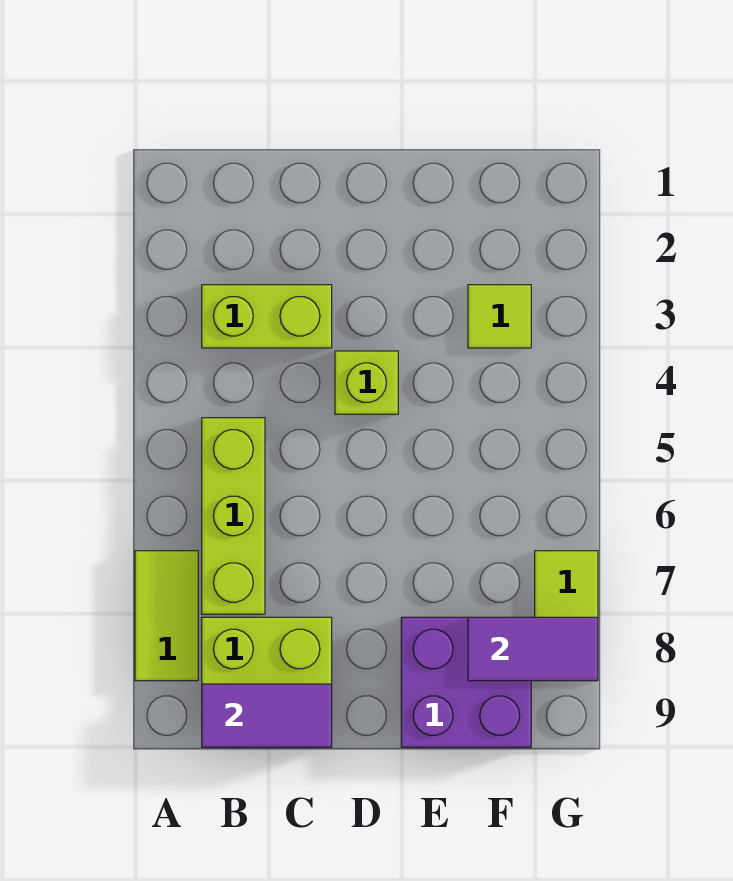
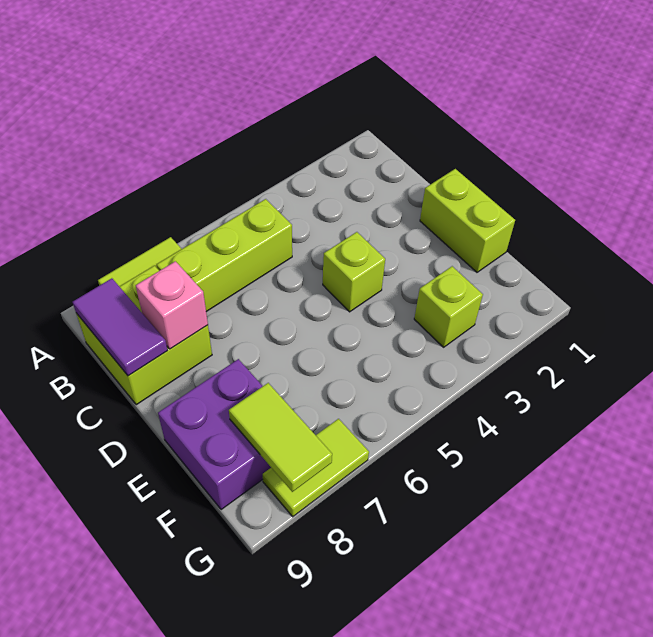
lime 1x2 brick [202,285,332,348] -> lime 1x2 brick moved to [420,169,515,272]
none -> pink 1x1 brick [136,261,208,349]
lime 1x1 tile [468,285,531,348] -> lime 1x1 brick [414,266,483,347]
purple 1x2 tile [468,617,598,681] -> lime 1x2 tile [229,383,332,492]

